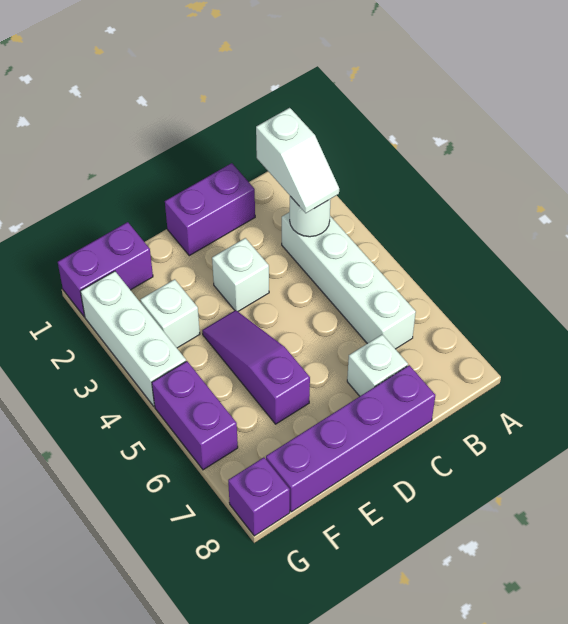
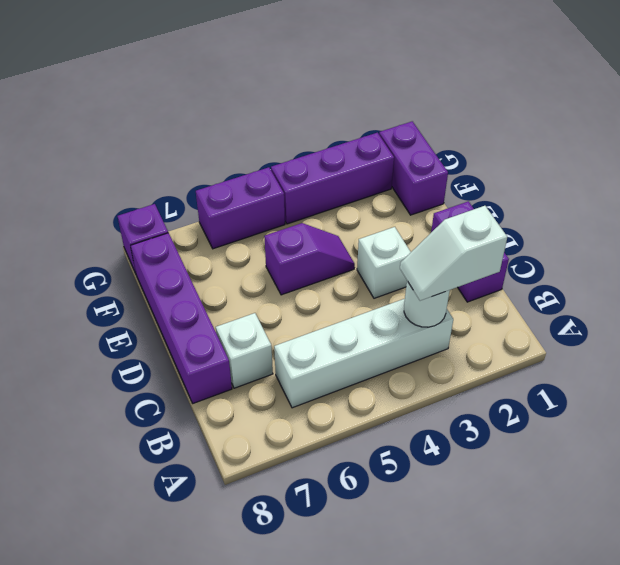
purple 1x3 slope [202,310,310,424] -> purple 1x2 slope [264,223,355,295]
white 1x1 brick [140,279,200,348] -> none
white 1x3 brick [80,271,186,406] -> purple 1x3 brick [271,133,394,224]

